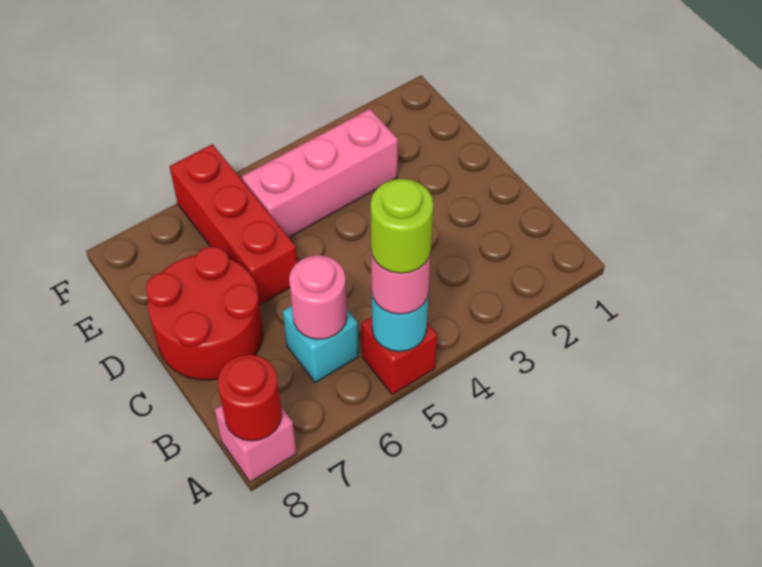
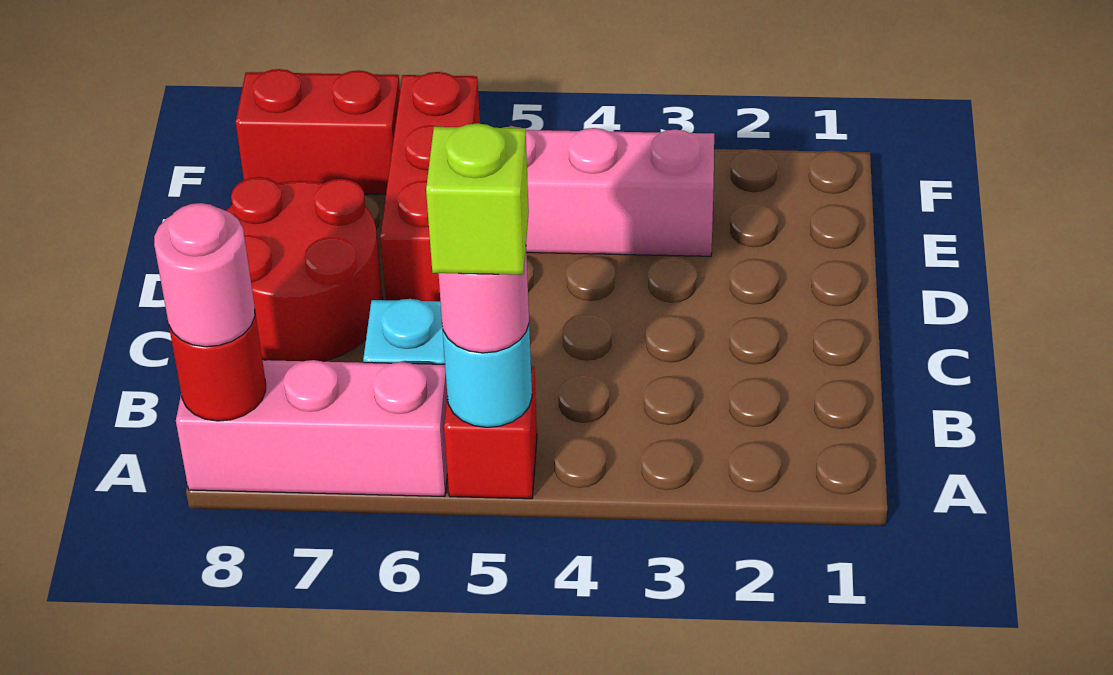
lime 1x1 round brick [371,179,433,273] -> lime 1x1 brick [426,123,529,275]
pink 1x1 brick [215,405,296,482] -> pink 1x3 brick [176,360,447,497]
pink 1x1 round brick [289,255,347,339] -> pink 1x1 round brick moved to [154,203,255,347]
none -> red 1x2 brick [236,69,400,195]

